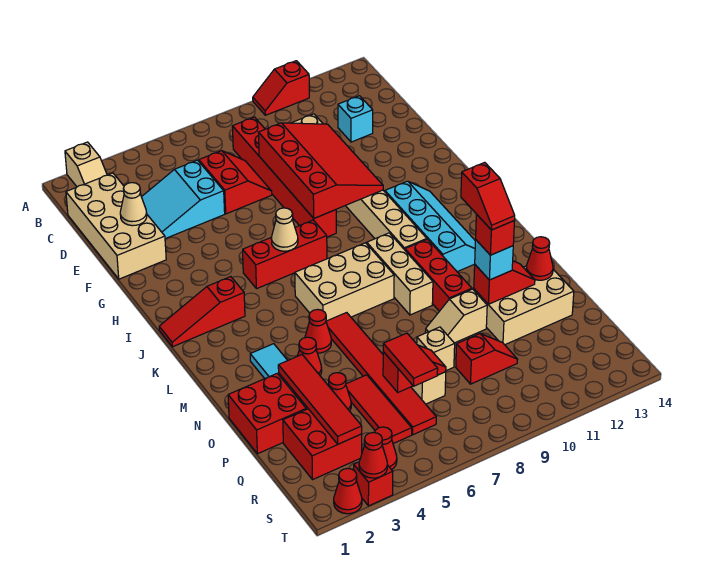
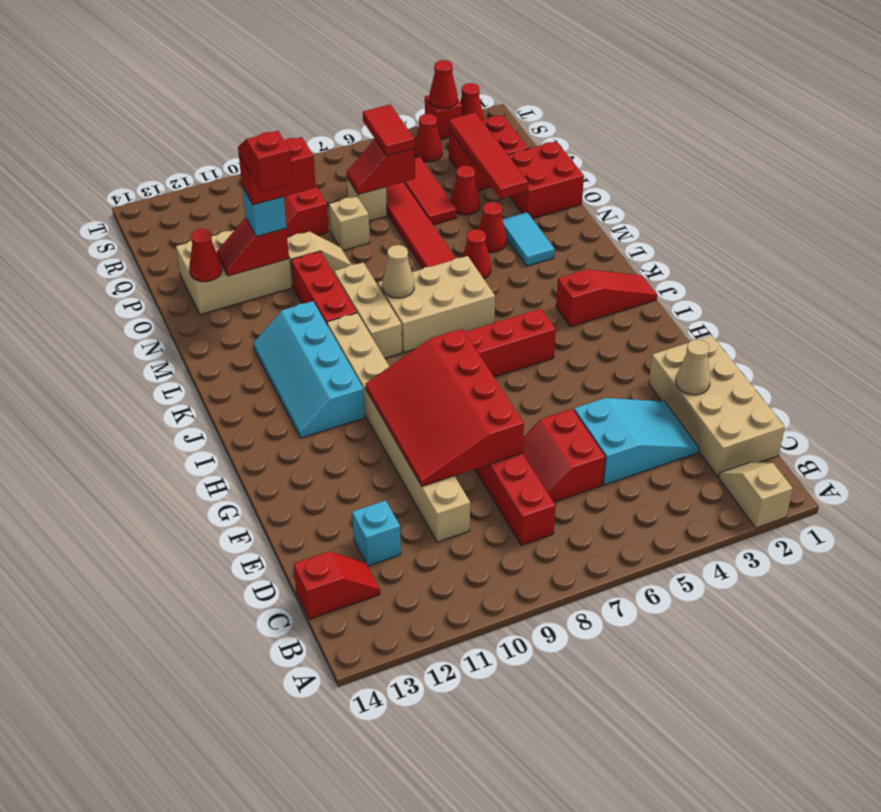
red 1x2 slope [253,61,309,115] -> red 1x2 slope moved to [294,551,380,619]
tan 1x1 cone [271,208,298,251] -> tan 1x1 cone moved to [382,245,414,298]
red 1x1 brick [476,215,515,255] -> red 1x2 brick [239,137,316,205]

